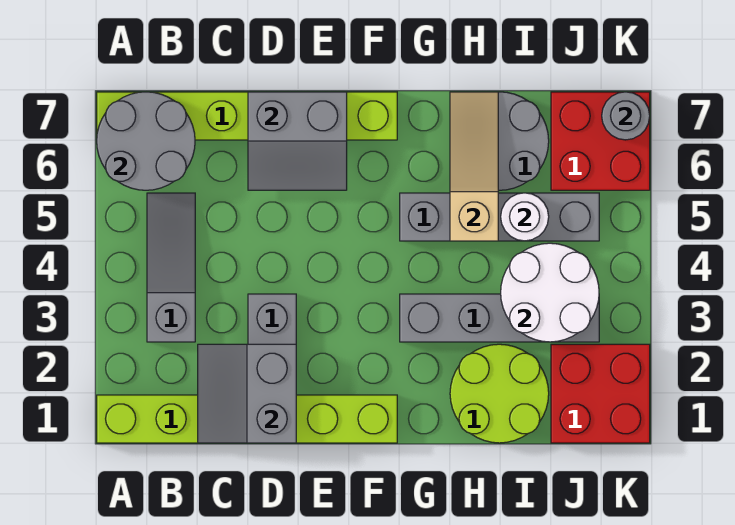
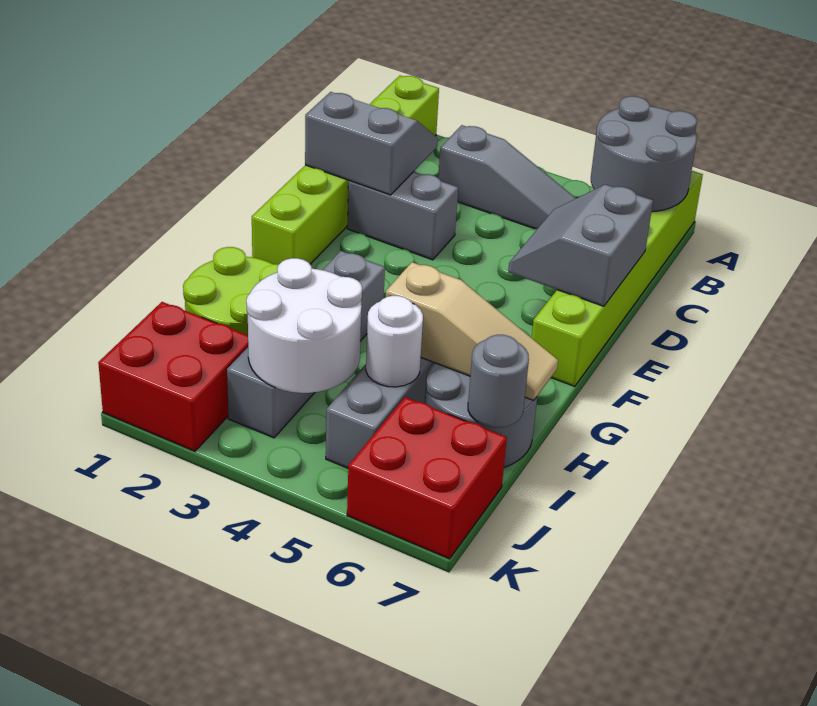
grey 1x1 round brick [602,92,650,140] -> grey 1x1 round brick moved to [468,335,529,427]

